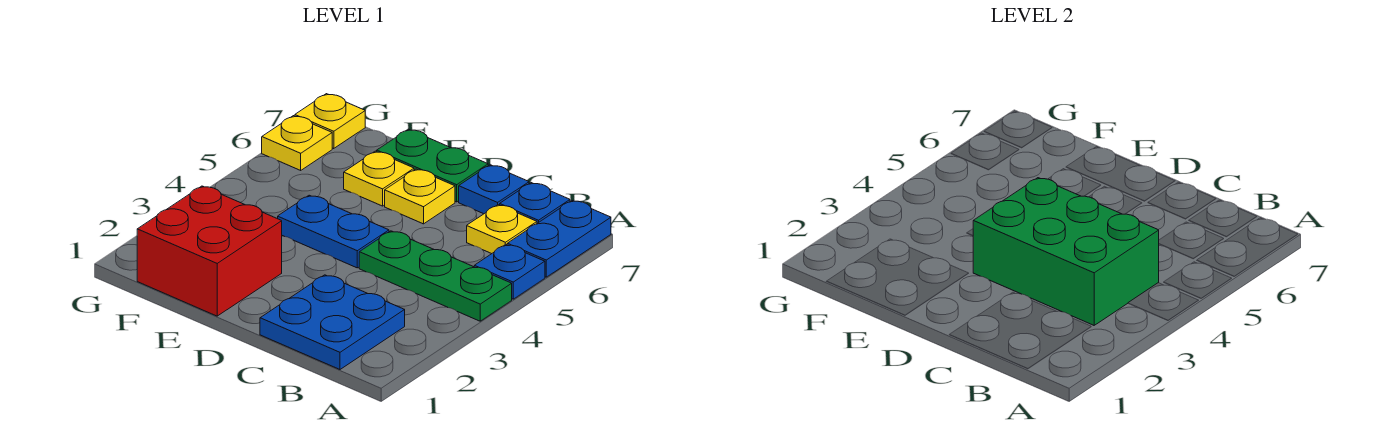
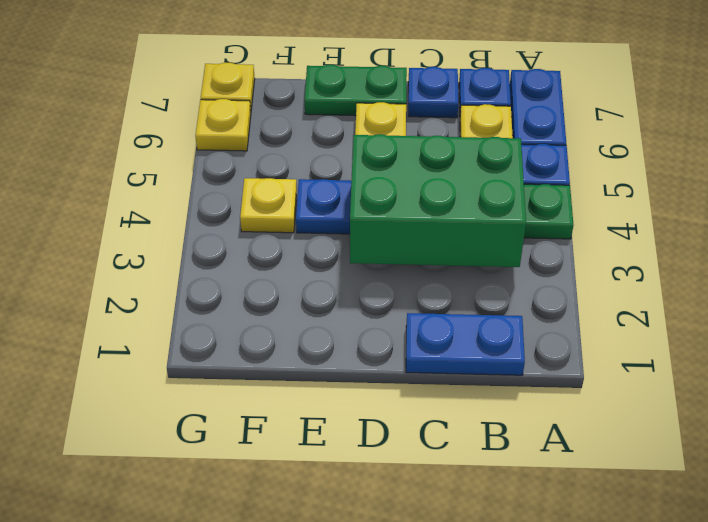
blue 2x2 plate [260,275,405,369] -> blue 1x2 plate [406,313,525,375]
red 2x2 brick [137,186,282,316] -> none
yellow 1x1 plate [344,151,414,206] -> yellow 1x1 plate moved to [240,178,297,233]

